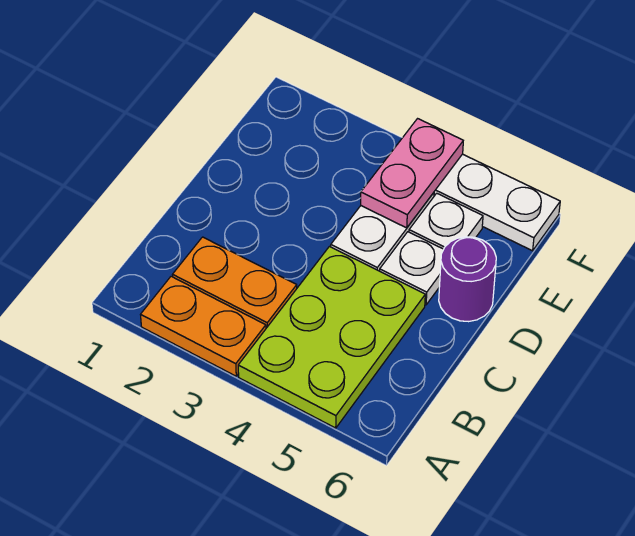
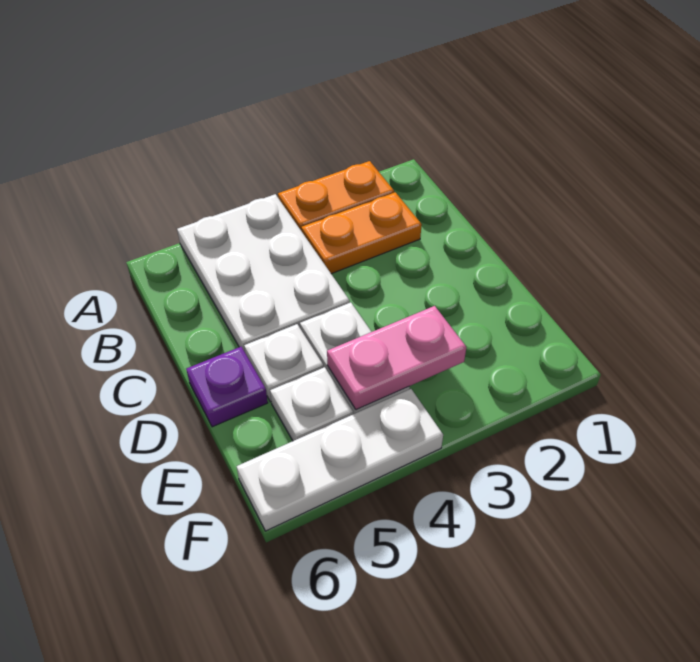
lime 2x3 plate [238,247,425,428] -> white 2x3 plate [177,194,350,352]
purple 1x1 round brick [439,237,496,322] -> purple 1x1 plate [186,347,268,427]
pink 1x2 plate [361,119,463,228] -> pink 1x2 plate turned to [327,306,466,410]

